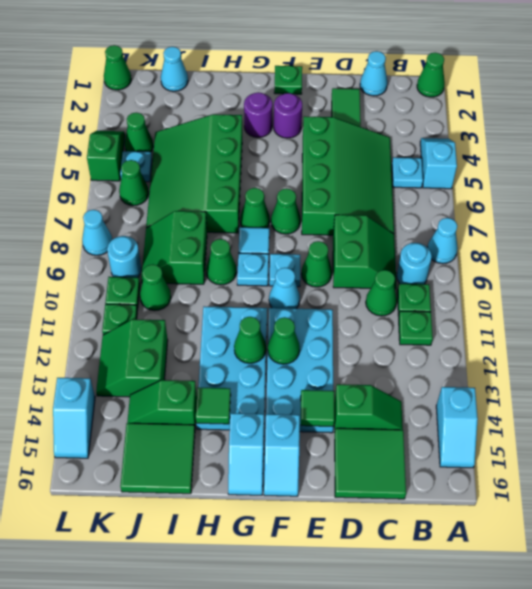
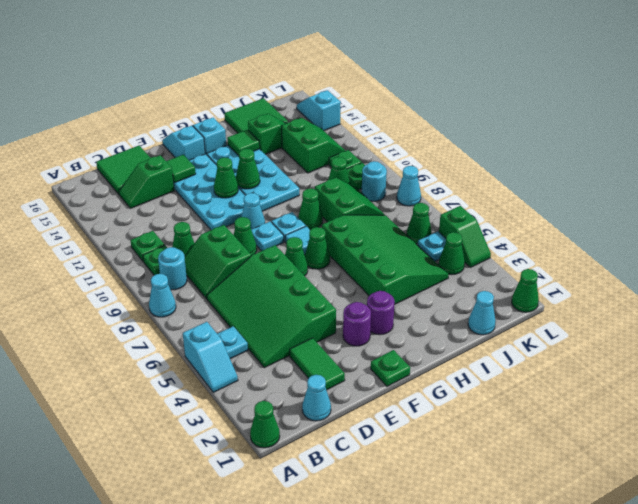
cyan 1x2 slope [436,387,478,468] -> none

